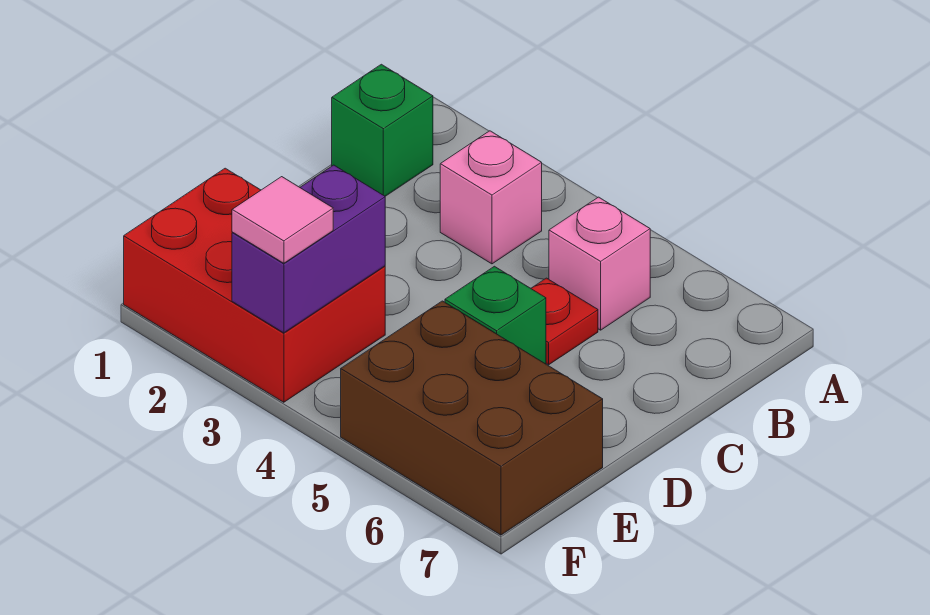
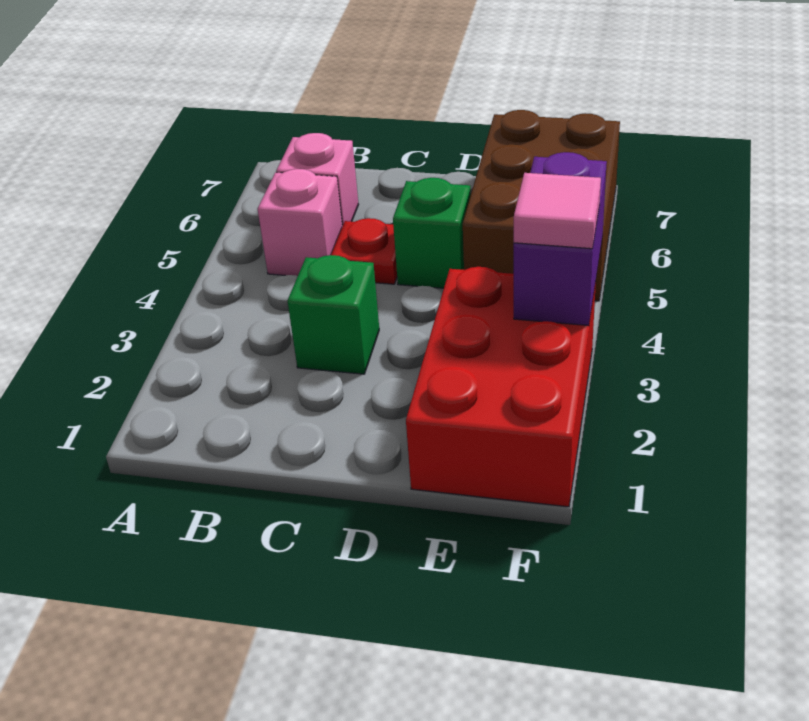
green 1x1 brick [332,64,433,196] -> green 1x1 brick moved to [287,255,379,374]
pink 1x1 brick [440,131,542,264] -> pink 1x1 brick moved to [276,133,358,226]
purple 1x2 brick [232,165,385,333] -> purple 1x2 brick turned to [514,152,607,326]

